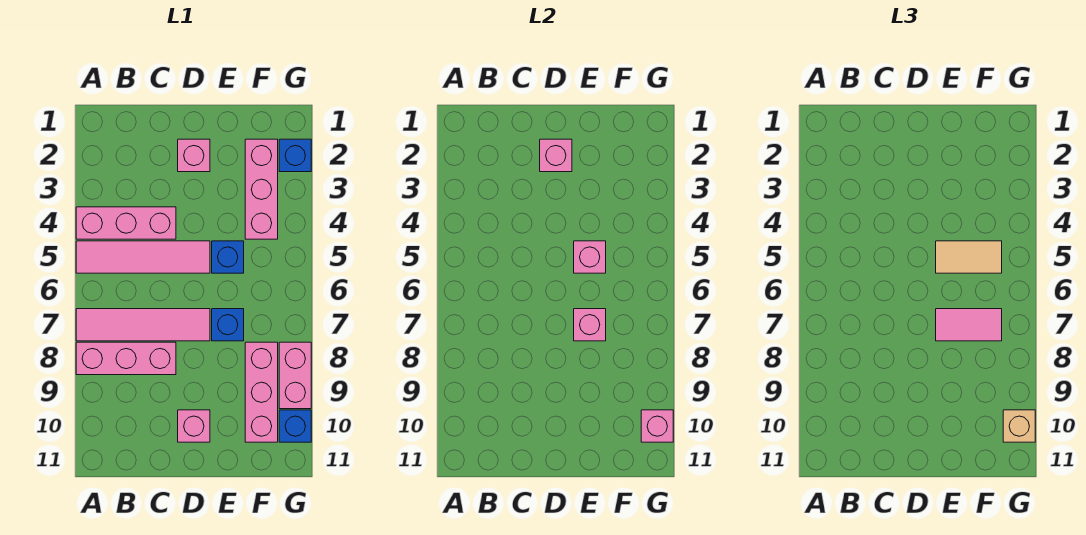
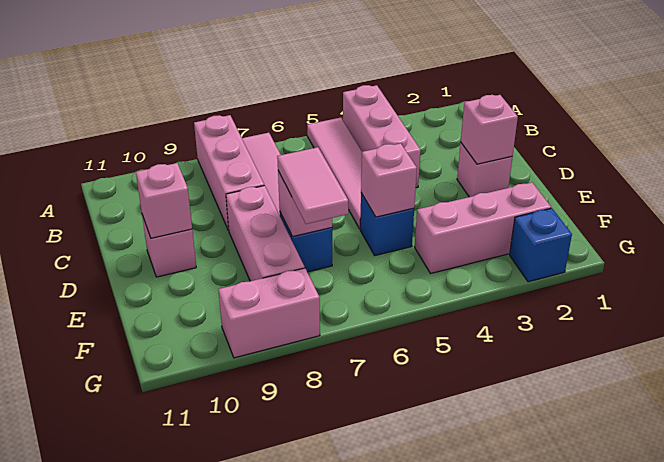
tan 1x2 tile [936,241,1002,273] -> none
pink 1x3 brick [245,342,278,442] -> pink 1x3 brick turned to [226,185,305,281]
blue 1x1 brick [279,410,311,442] -> none
pink 1x1 brick [641,410,673,442] -> pink 1x1 brick moved to [136,163,192,238]
tan 1x1 brick [1003,410,1035,442] -> none

